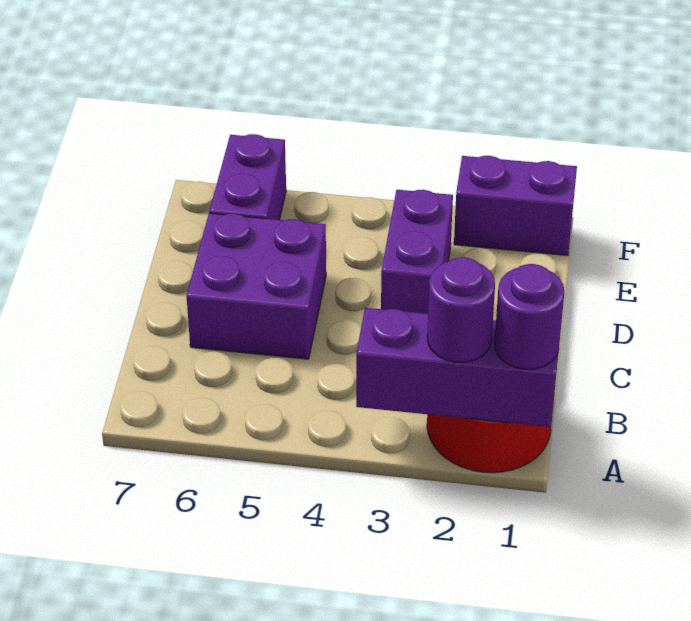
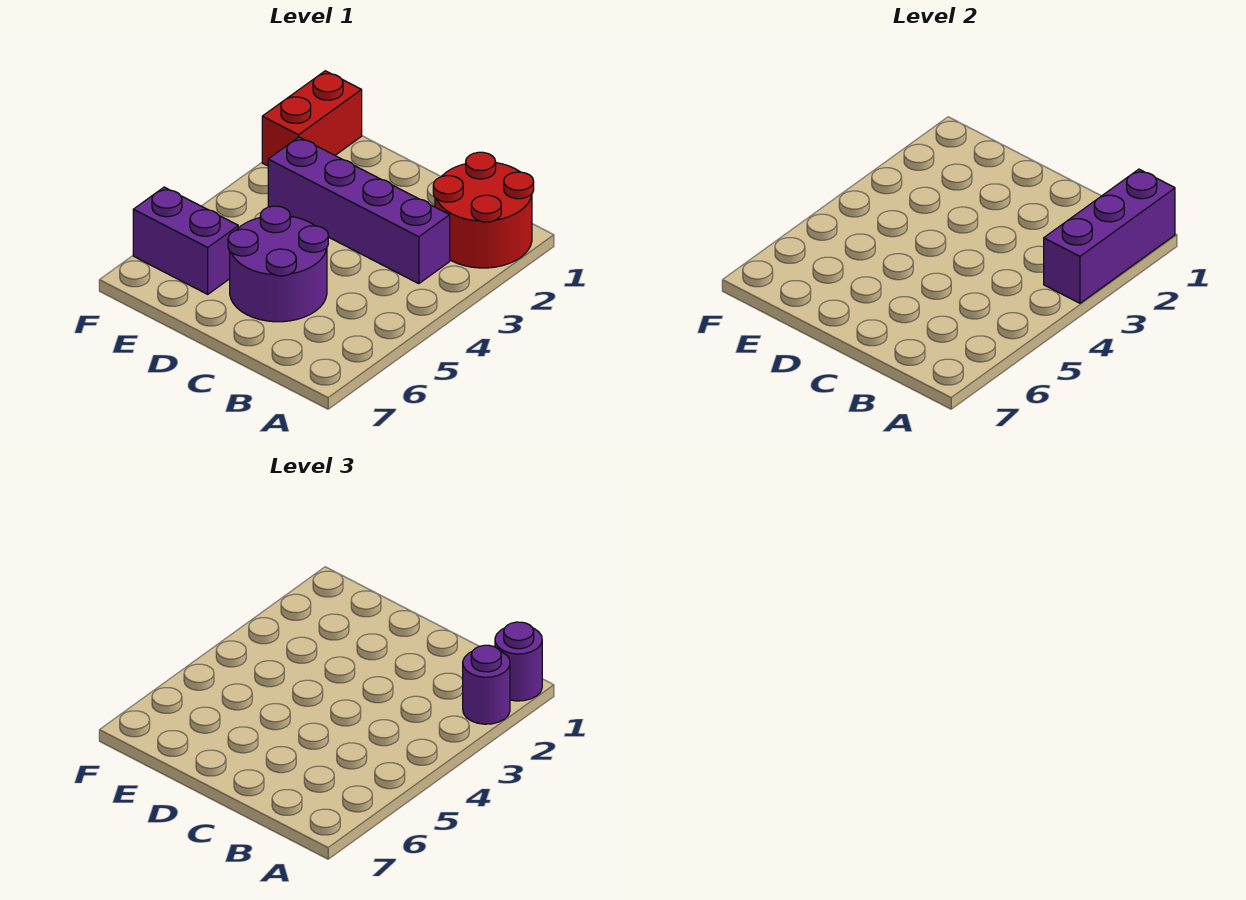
purple 2x2 brick [186,213,326,359] -> purple 2x2 round brick [228,206,328,322]
purple 1x2 brick [381,190,453,314] -> purple 1x4 brick [268,137,450,284]
purple 1x2 brick [454,156,577,256] -> red 1x2 brick [262,71,362,166]

